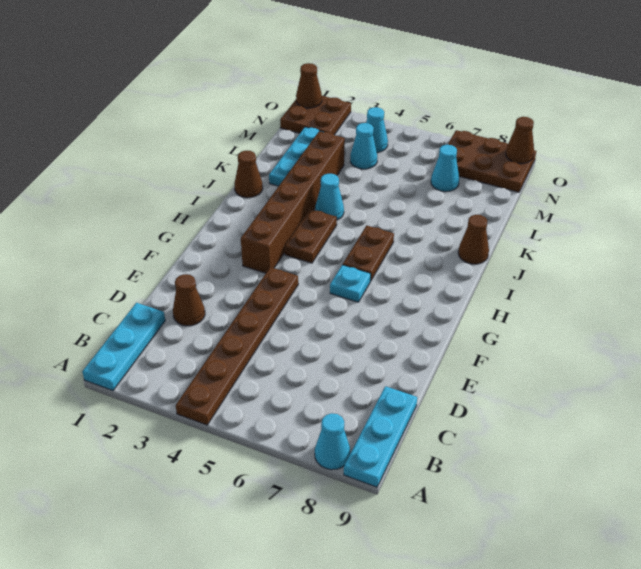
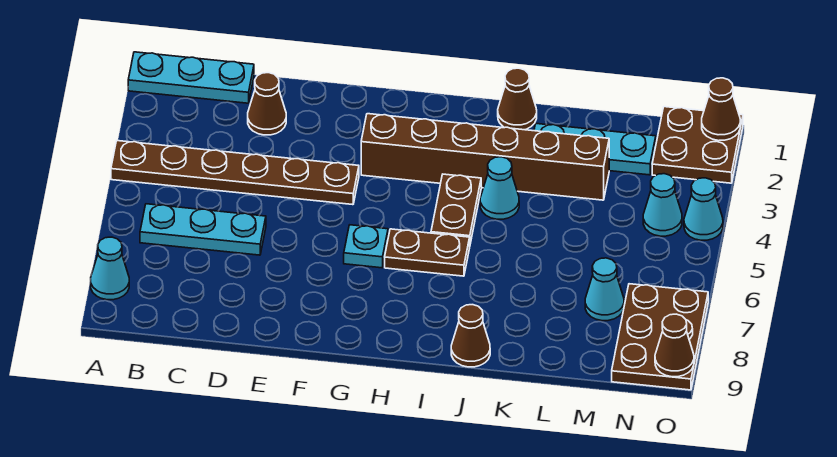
cyan 1x3 plate [344,386,417,487] -> cyan 1x3 plate moved to [140,204,266,255]
brown 1x2 plate [285,209,337,263] -> brown 1x2 plate turned to [431,174,481,244]
cyan 1x1 cone [350,123,377,169] -> cyan 1x1 cone moved to [684,178,723,240]

